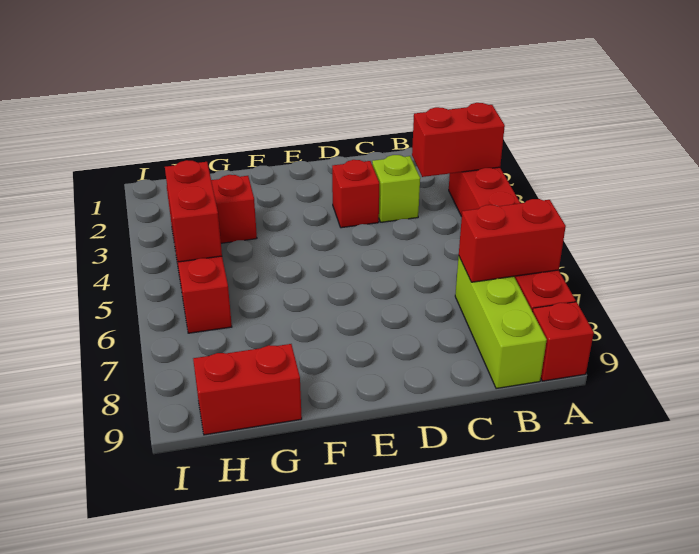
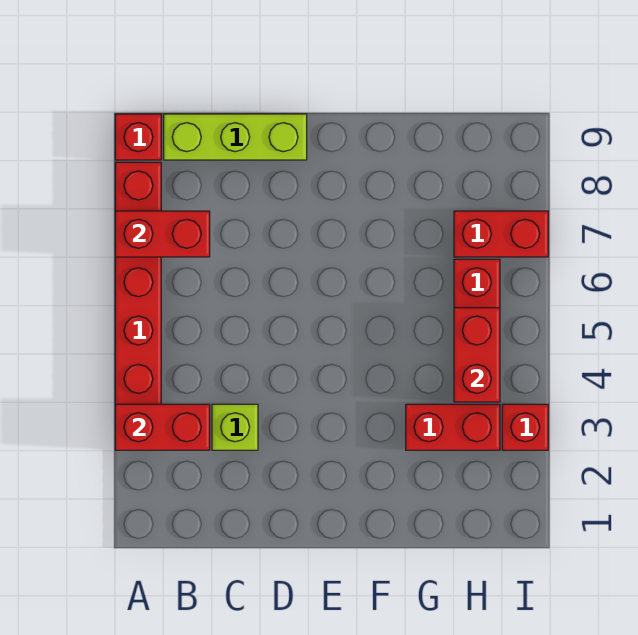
lime 1x3 brick [455,257,547,389] -> lime 1x3 brick turned to [164,114,307,160]
red 1x1 brick [332,160,379,228] -> red 1x1 brick moved to [502,404,548,450]
red 1x2 brick [193,344,302,435] -> red 1x2 brick moved to [454,211,548,257]

